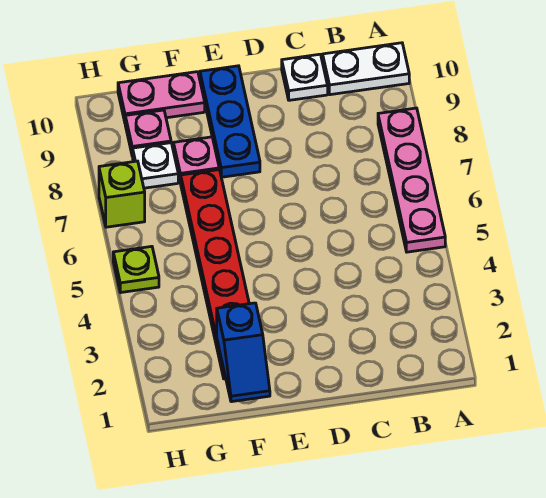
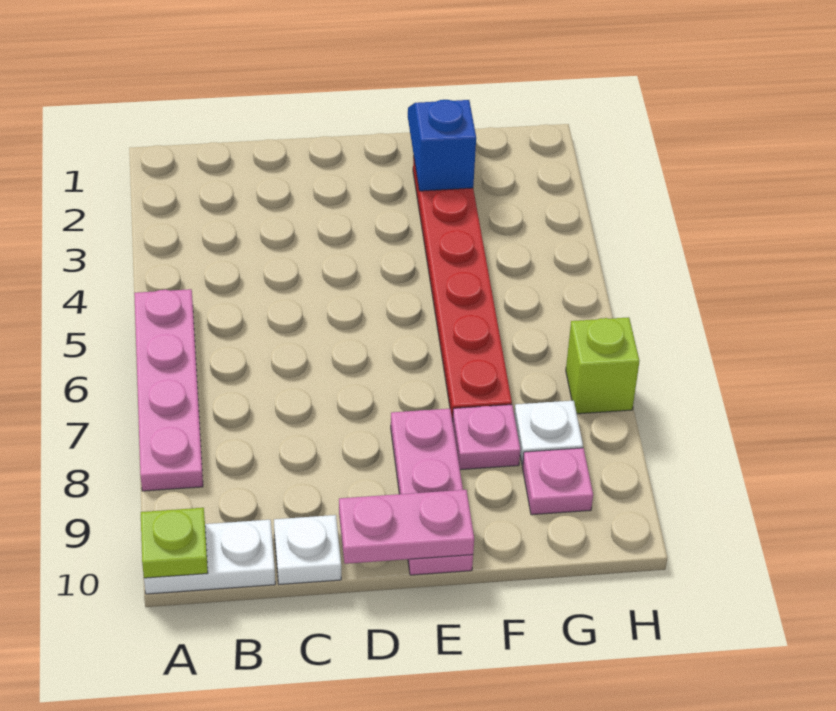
blue 1x3 plate [200,66,260,177] -> pink 1x3 plate [391,409,473,575]
pink 1x2 plate [118,72,205,121] -> pink 1x2 plate moved to [339,490,474,564]
lime 1x1 plate [113,246,159,293] -> lime 1x1 plate moved to [141,508,208,578]

